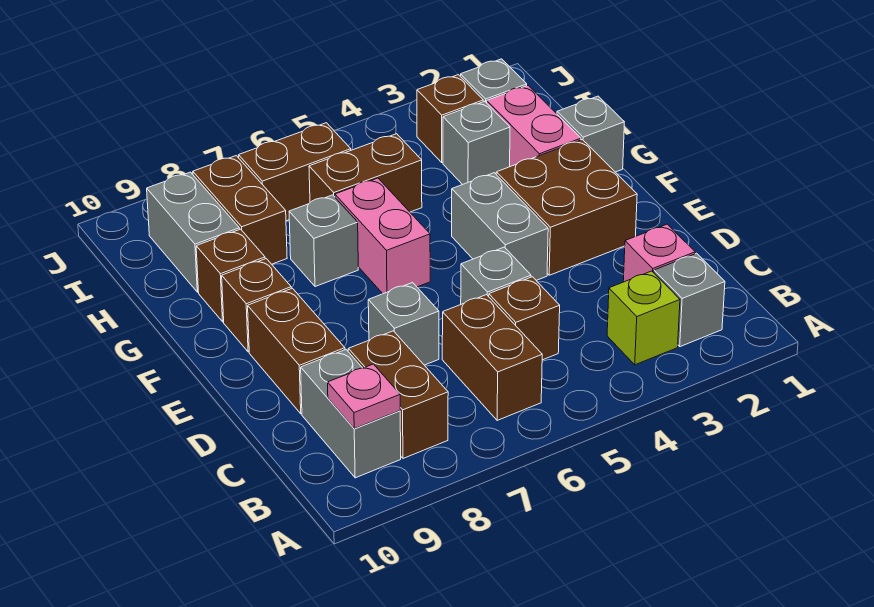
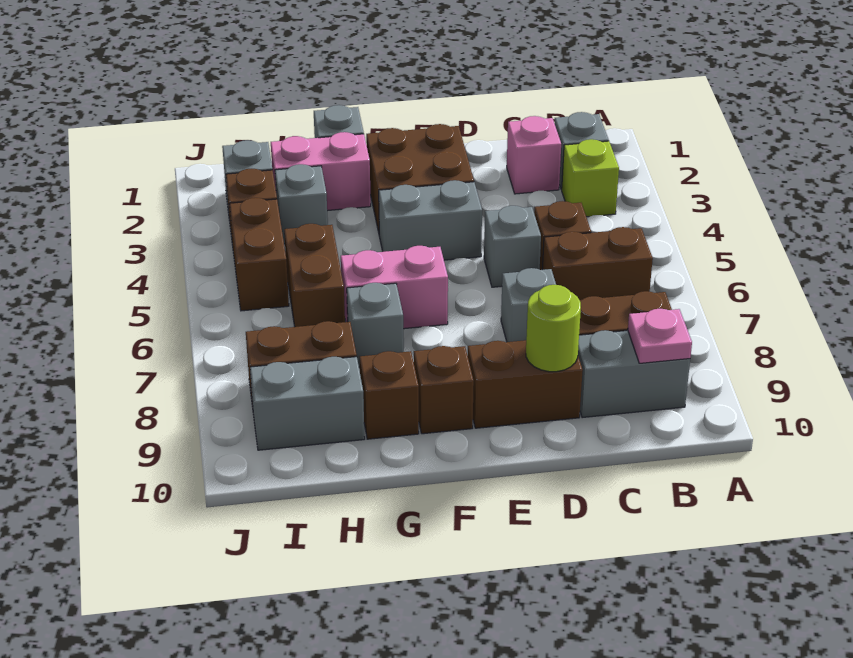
none -> lime 1x1 round brick [526,285,581,372]
brown 1x2 brick [239,123,351,221] -> brown 1x2 brick moved to [230,198,289,311]

